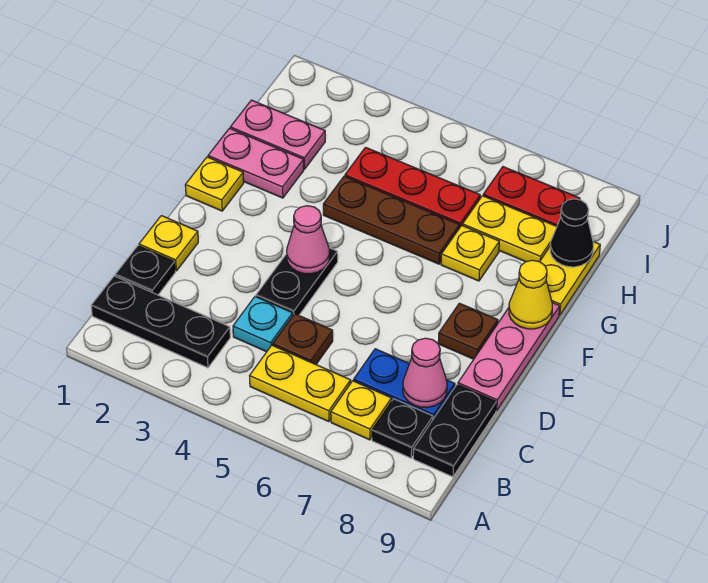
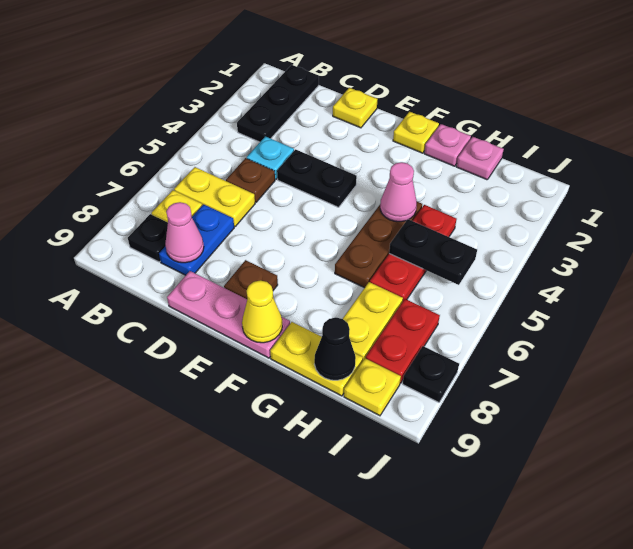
yellow 1x2 plate [250,345,351,422] -> yellow 1x2 plate turned to [174,167,255,227]
black 1x2 plate [413,385,496,477] -> black 1x2 plate moved to [389,219,477,285]
black 1x1 plate [115,246,175,295] -> black 1x1 plate moved to [403,346,459,402]
pink 1x1 cone [287,206,330,274] -> pink 1x1 cone moved to [380,162,417,222]
pink 1x2 plate [208,128,304,198] -> pink 1x1 plate [424,124,471,166]
yellow 1x1 plate [441,225,499,281] -> yellow 1x1 plate moved to [344,358,401,416]
pink 1x2 plate [230,100,325,169] -> pink 1x1 plate [456,137,504,180]

